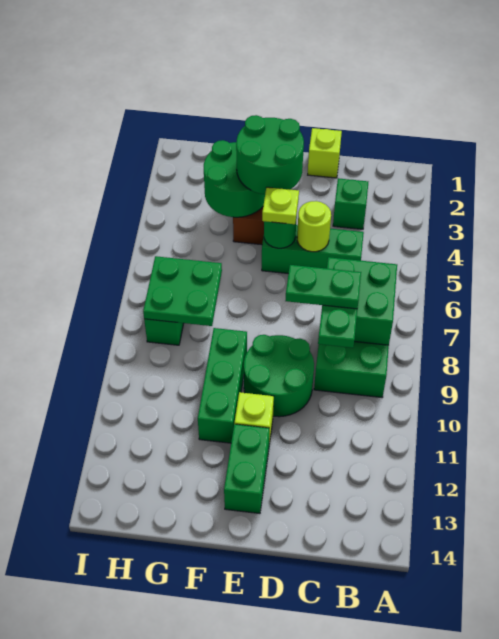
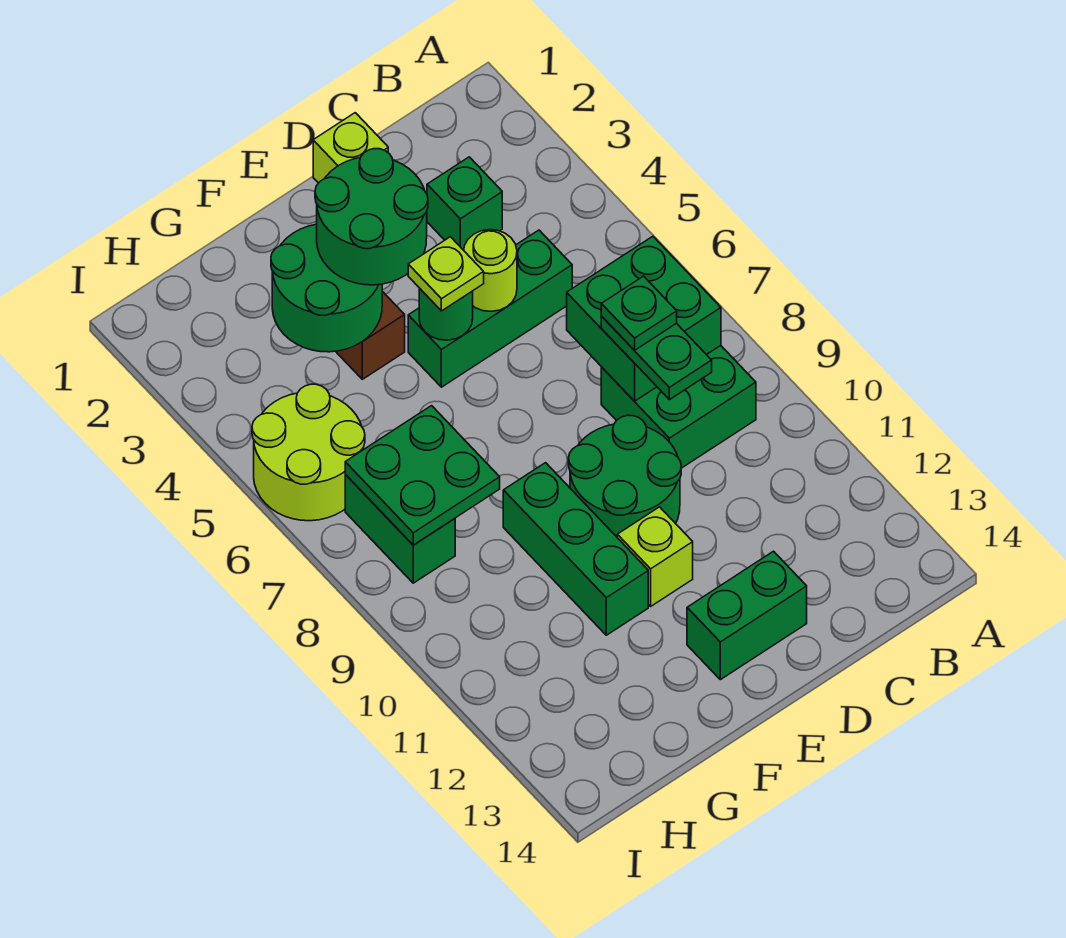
green 1x2 plate [285,265,361,309] -> green 1x1 plate [601,276,677,350]
green 1x2 brick [224,424,269,513] -> green 1x2 brick turned to [687,551,807,680]
none -> lime 2x2 round brick [252,384,365,521]

